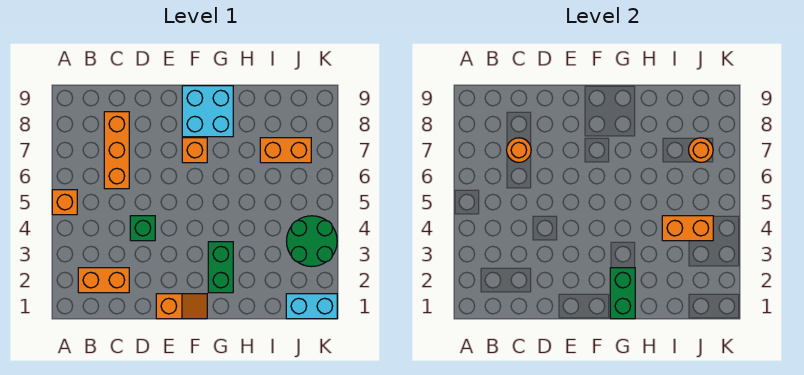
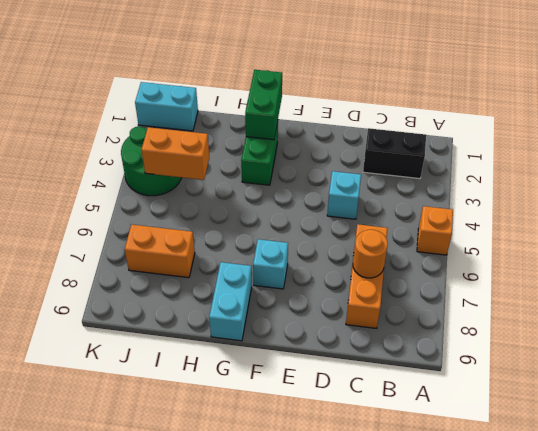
orange 1x2 brick [78,268,129,293] -> black 1x2 brick [363,128,426,179]
green 1x1 brick [130,216,155,241] -> cyan 1x1 brick [327,171,361,219]
orange 1x2 slope [156,294,207,319] -> none
orange 1x1 brick [182,138,207,163] -> cyan 1x1 brick [253,239,288,289]
cyan 2x2 brick [182,86,233,137] -> cyan 1x2 brick [209,262,252,341]
orange 1x1 round brick [689,138,713,162] -> none

